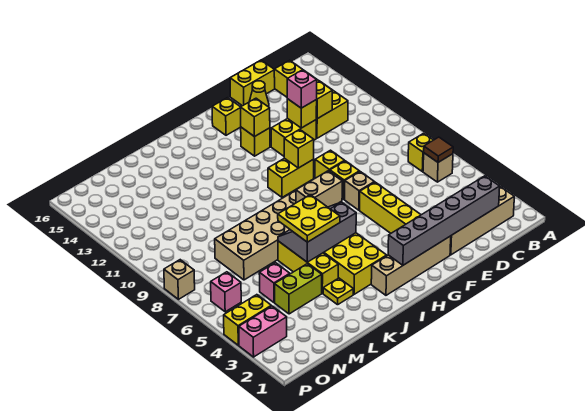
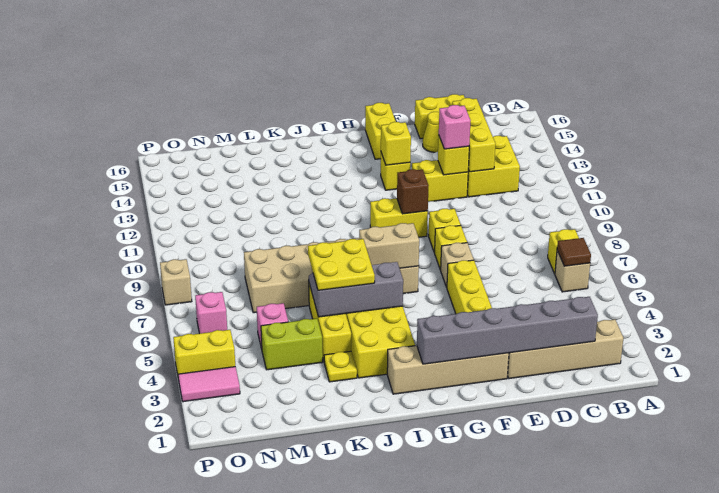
yellow 1x1 brick [284,129,314,168] -> brown 1x1 brick [397,169,429,214]
yellow 1x1 brick [212,98,241,135] -> yellow 1x2 brick [365,103,396,159]
pink 1x2 brick [239,306,287,357] -> pink 1x2 tile [178,367,240,402]

